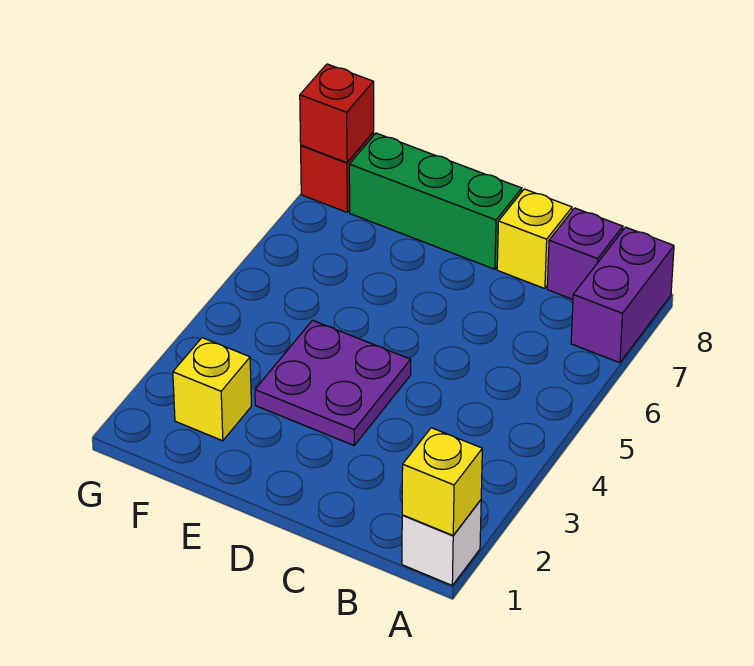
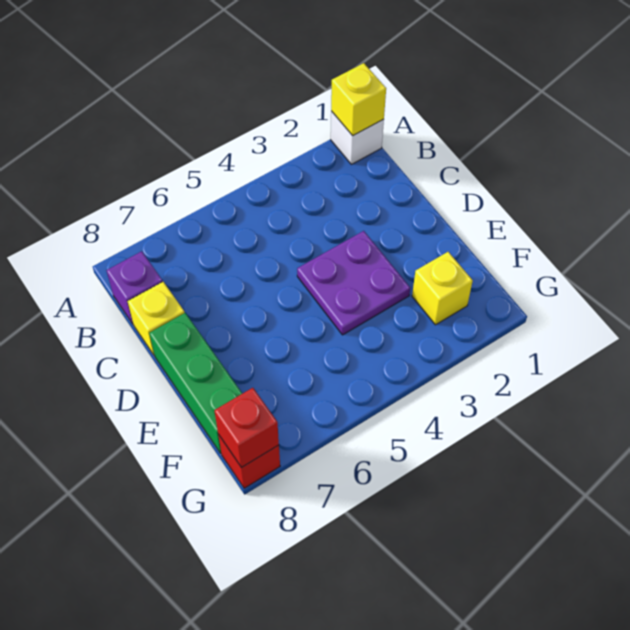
purple 1x2 brick [571,227,674,363] -> none

